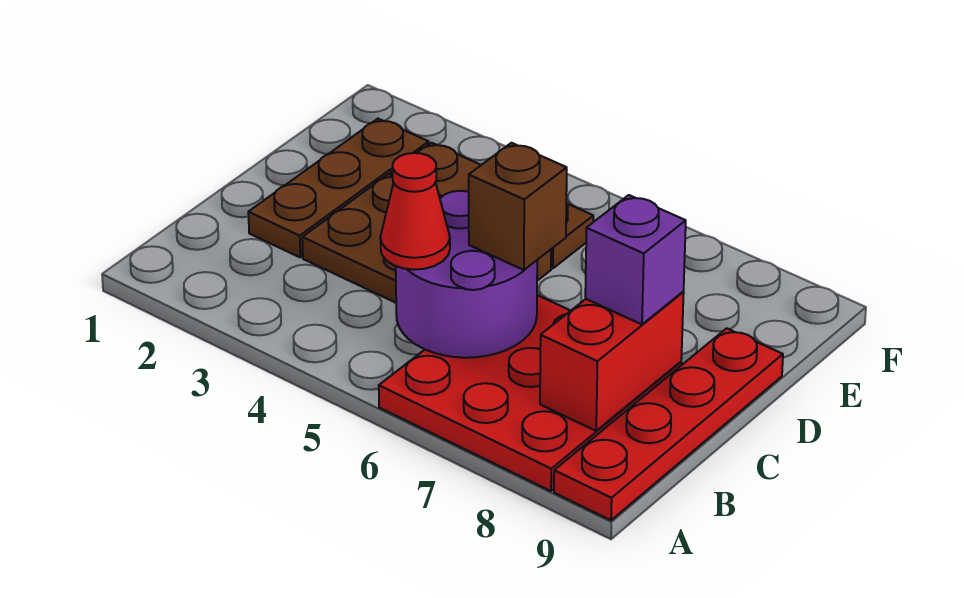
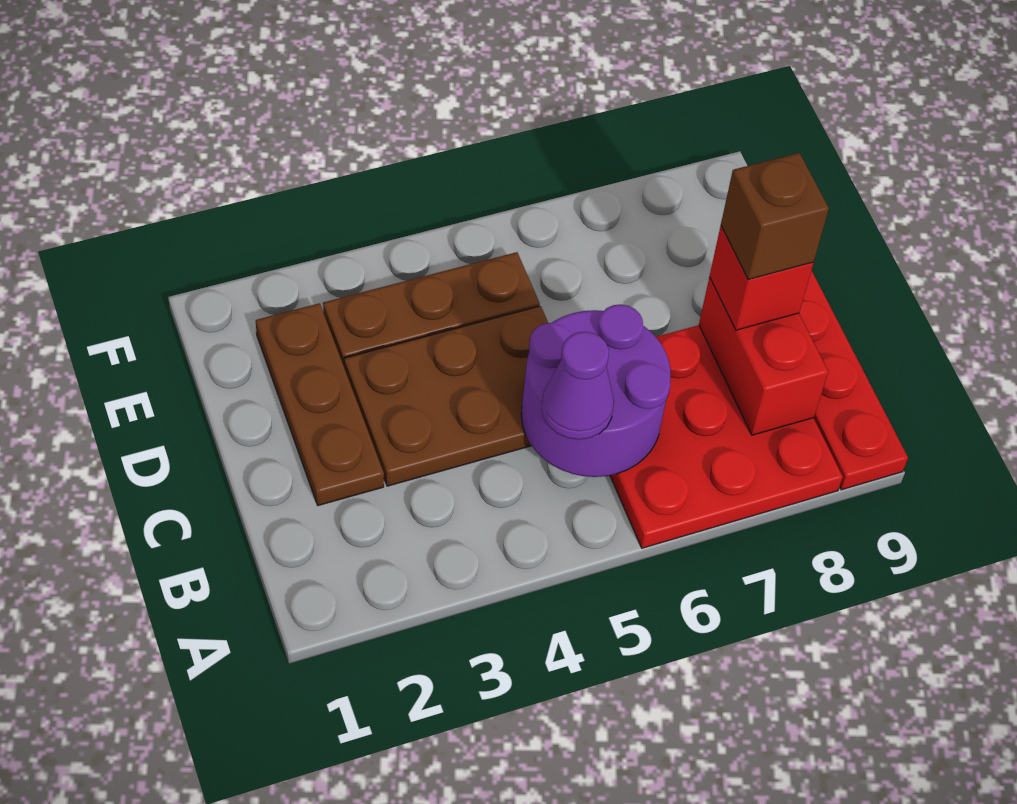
red 1x1 cone [380,153,450,270] -> purple 1x1 cone [541,332,614,440]
brown 1x1 brick [469,143,567,270] -> brown 1x1 brick moved to [721,153,829,280]
purple 1x1 brick [585,195,686,324] -> red 1x1 brick [710,226,813,330]

